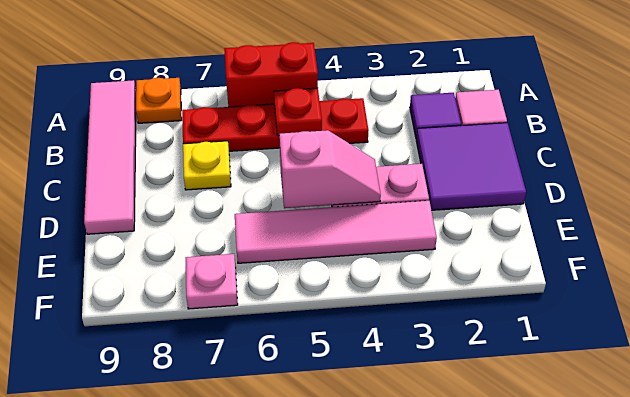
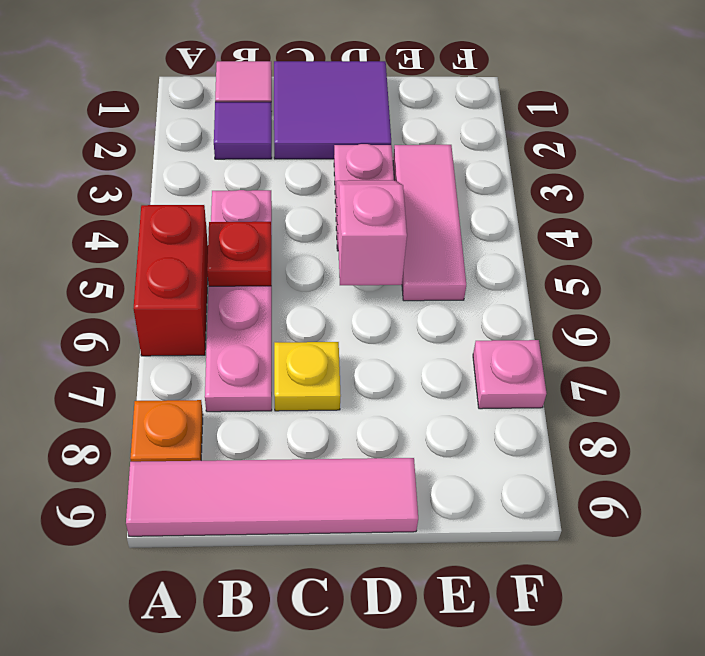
red 1x4 plate [182,98,369,151] -> pink 1x4 plate [205,190,272,412]
pink 1x4 tile [235,201,437,263] -> pink 1x3 tile [393,145,466,301]

